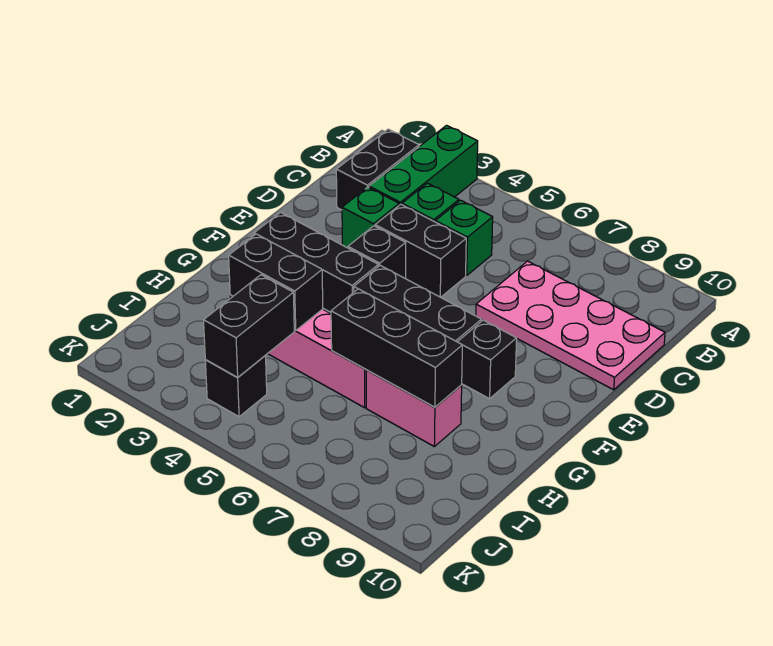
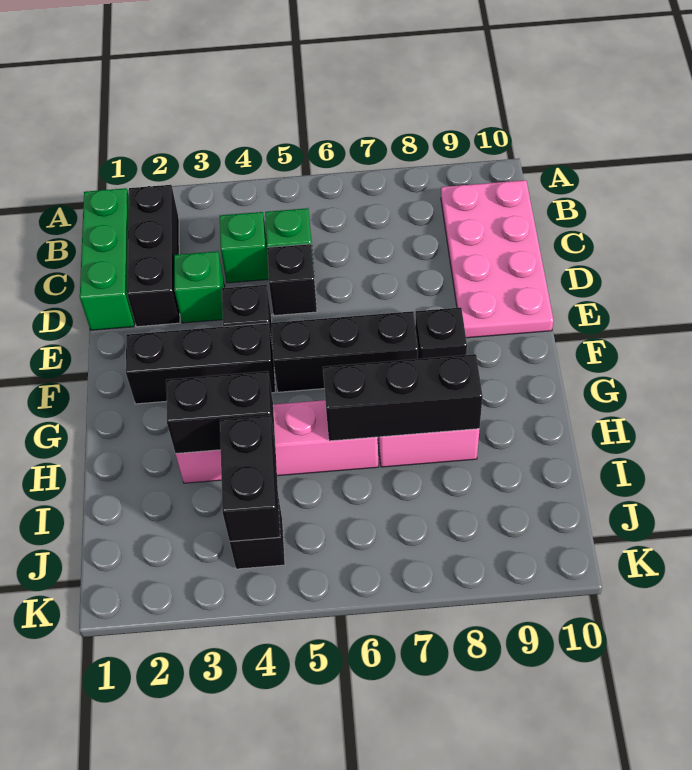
green 1x3 brick [369,125,478,205] -> green 1x3 brick moved to [80,188,134,330]
black 1x2 brick [336,129,419,210] -> black 1x3 brick [127,185,180,327]
pink 2x4 plate [476,261,665,390] -> pink 2x4 plate turned to [441,180,553,338]
black 1x2 brick [375,204,466,297] -> black 1x1 brick [267,244,317,316]

